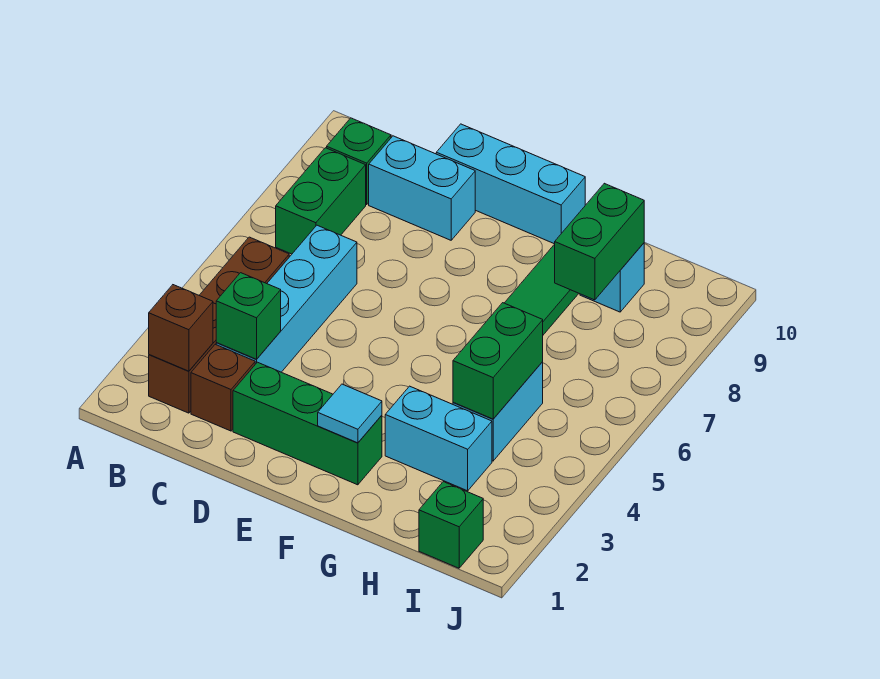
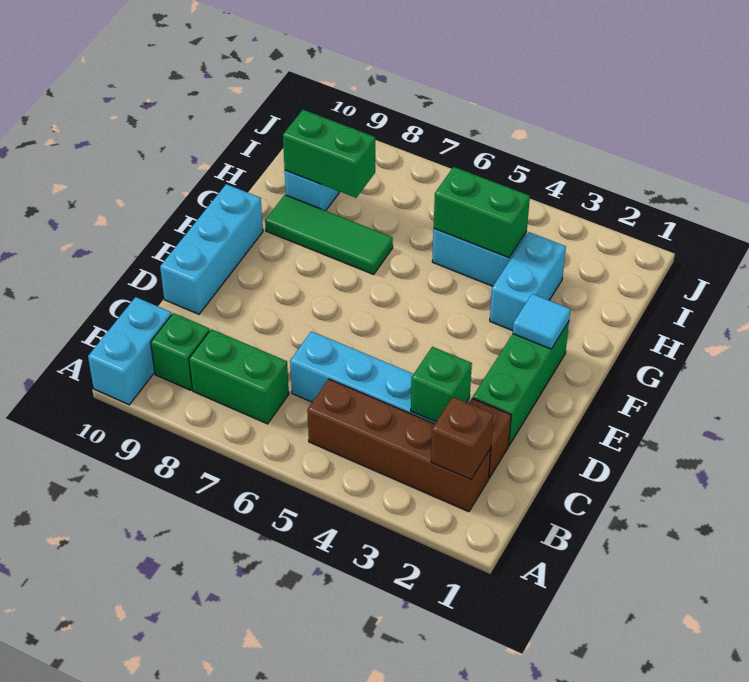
cyan 1x2 brick [369,136,475,240] -> cyan 1x2 brick moved to [88,297,172,405]
green 1x1 brick [419,482,483,568] -> none

